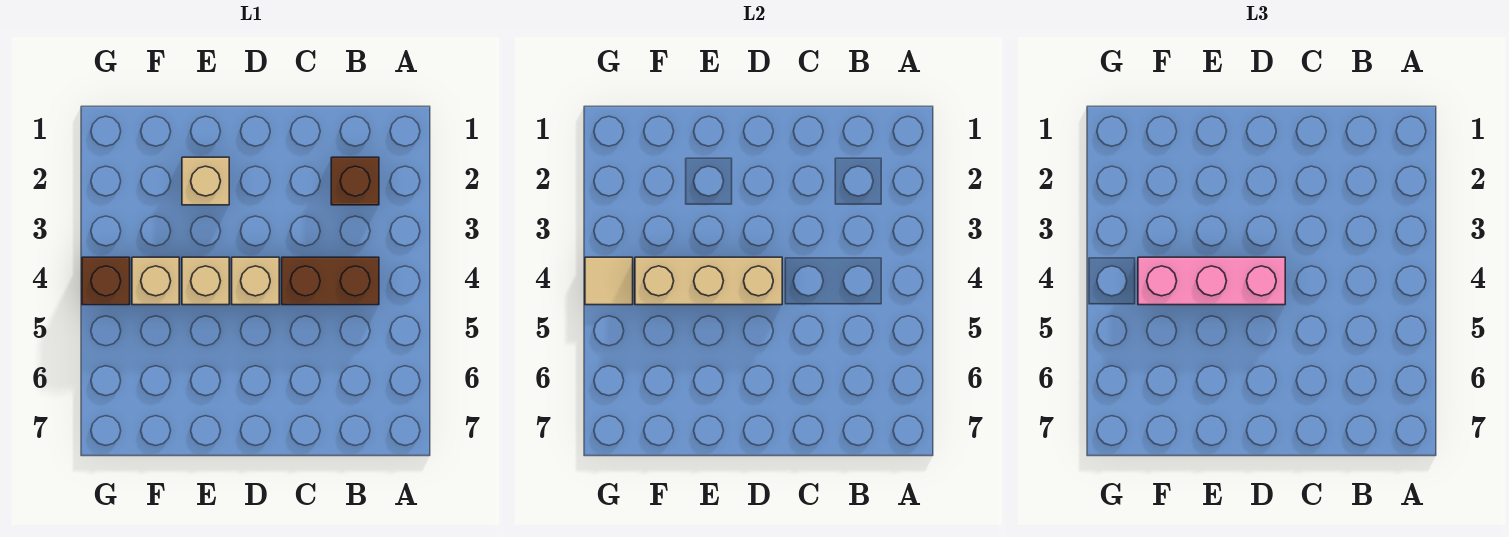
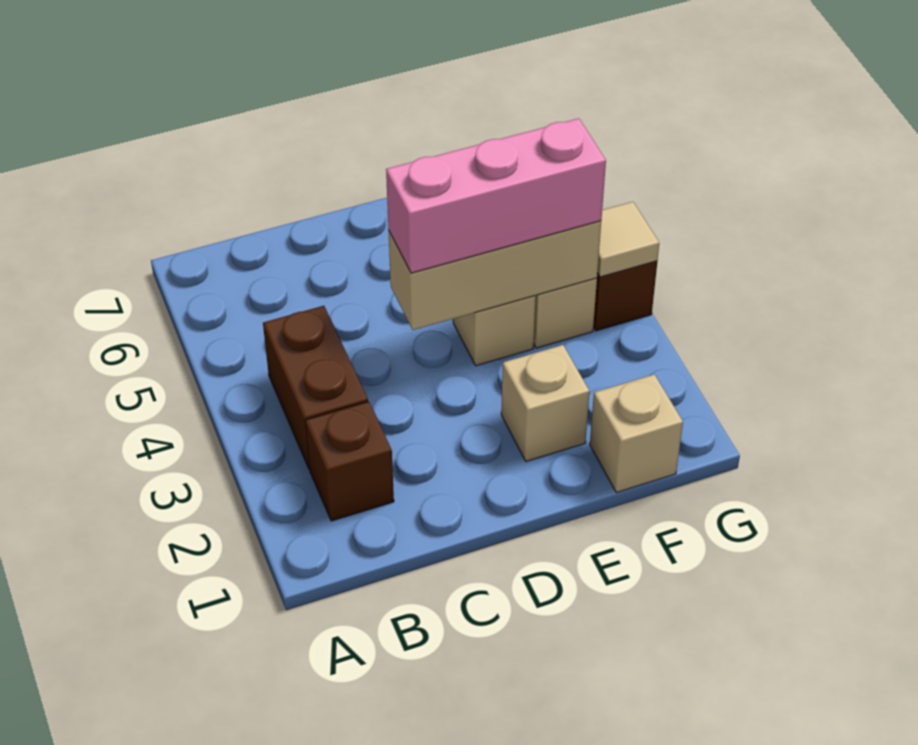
brown 1x2 brick [282,257,379,305] -> brown 1x2 brick turned to [263,306,368,470]
tan 1x1 brick [232,257,279,305] -> tan 1x1 brick moved to [590,374,683,493]

